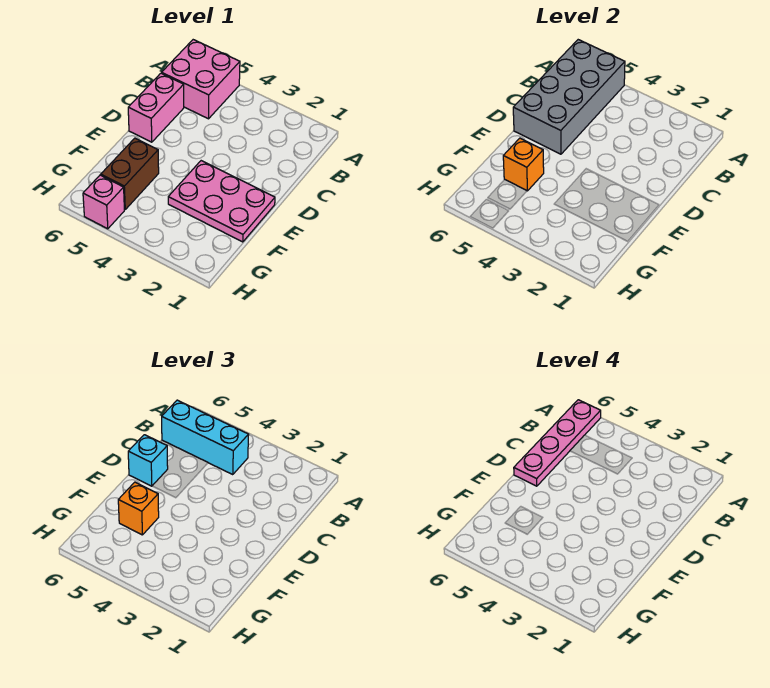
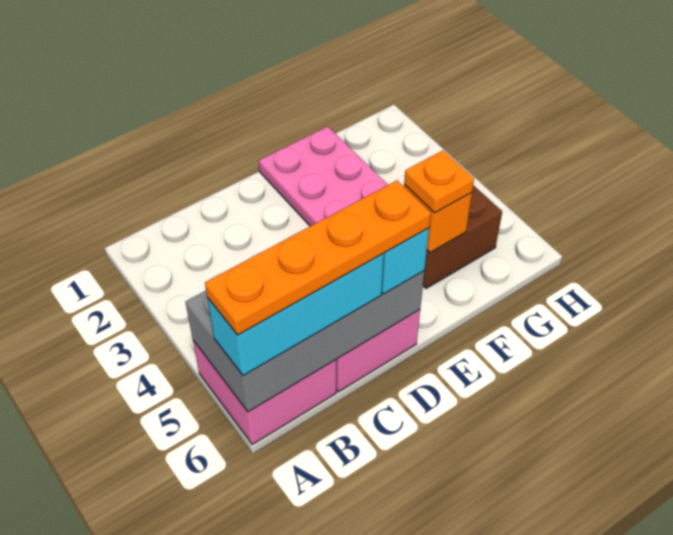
pink 1x4 plate [514,400,601,486] -> orange 1x4 plate [205,181,431,335]
cyan 1x3 brick [162,400,249,475] -> cyan 1x3 brick turned to [207,254,384,376]
orange 1x1 brick [118,482,159,535] -> orange 1x1 plate [404,151,474,213]
pink 1x1 brick [83,175,124,229] -> none

